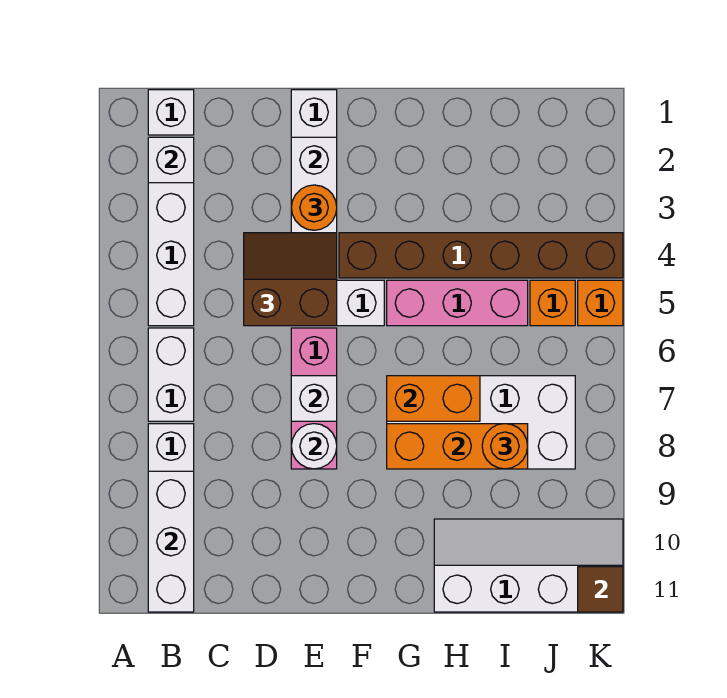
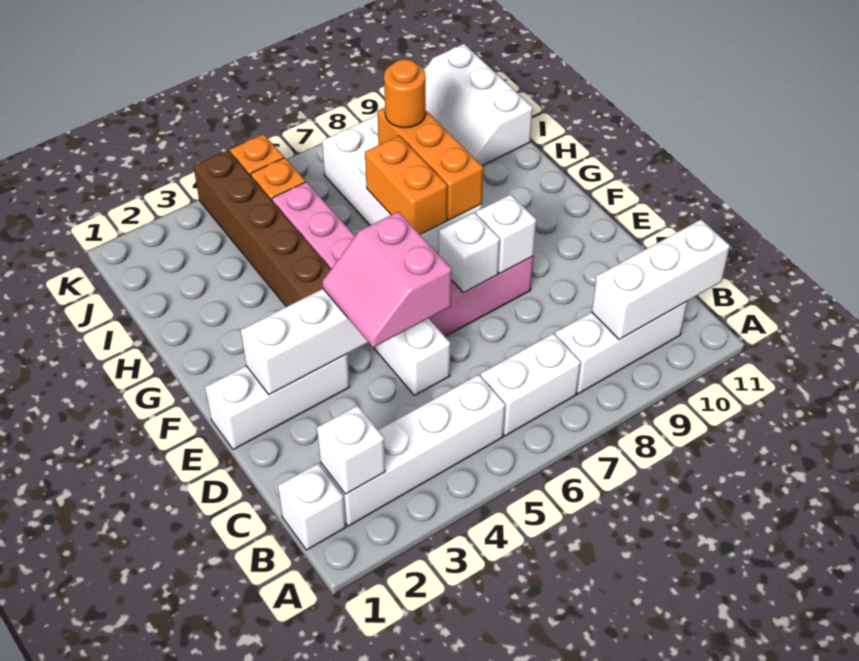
brown 2x2 slope [244,233,337,326] -> pink 2x2 slope [322,212,452,348]
orange 1x1 round brick [291,185,337,230] -> none
white 1x1 round brick [291,424,337,469] -> white 1x1 brick [476,194,536,273]
white 2x4 slope [434,519,623,612] -> white 2x3 slope [424,44,533,166]
brown 1x1 tile [578,567,623,612] -> none

